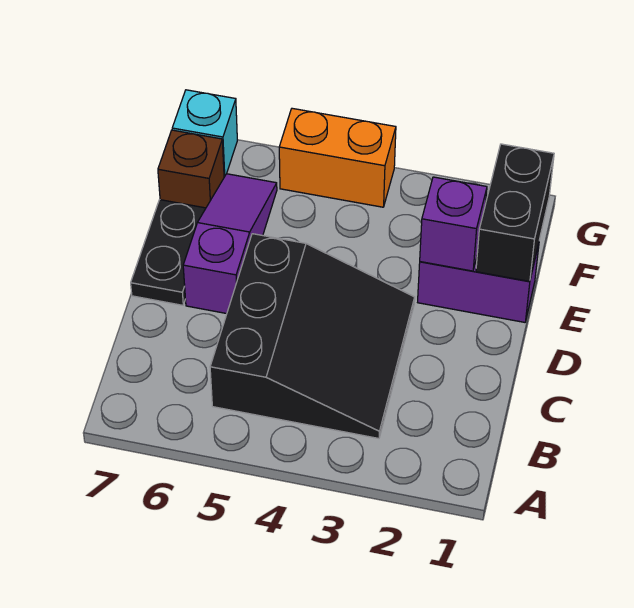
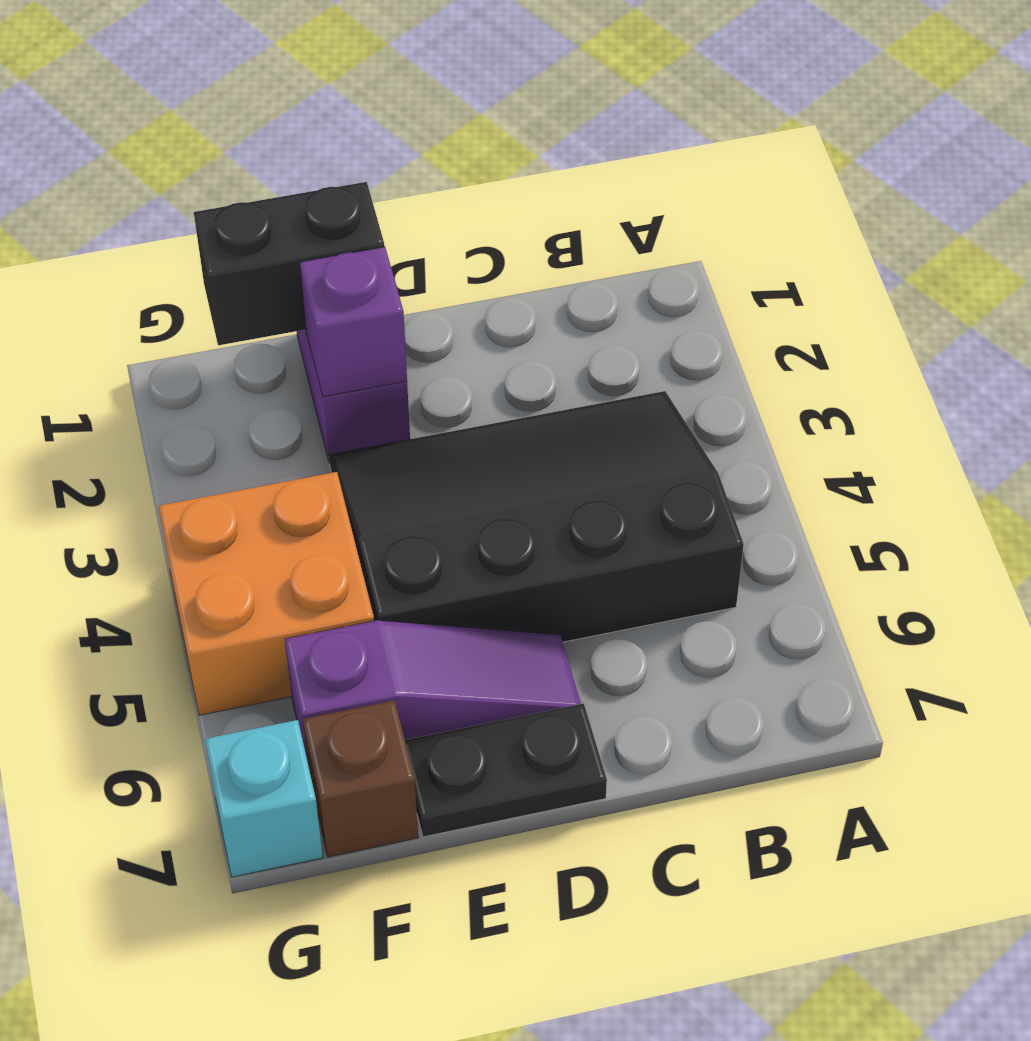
black 3x3 slope [210,234,415,438] -> black 3x4 slope [329,391,744,642]
purple 1x3 slope [183,174,277,314] -> purple 1x3 slope turned to [285,620,581,762]
orange 1x2 brick [279,108,396,207] -> orange 2x2 brick [158,472,374,715]

